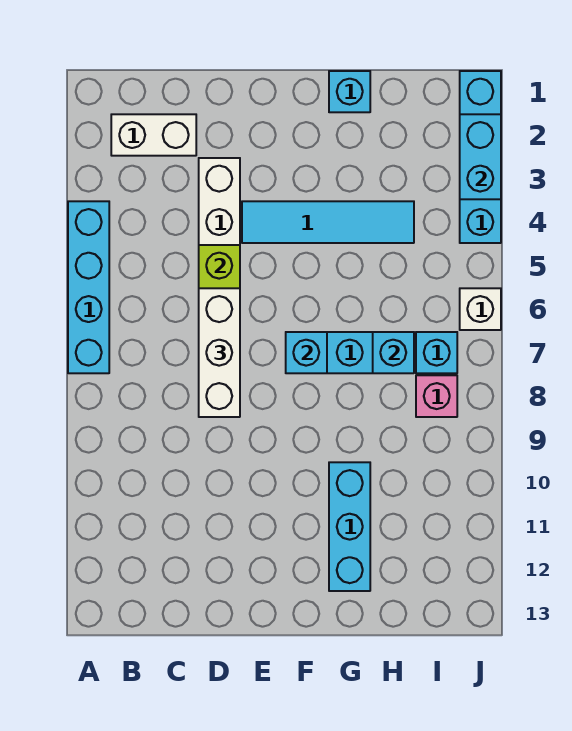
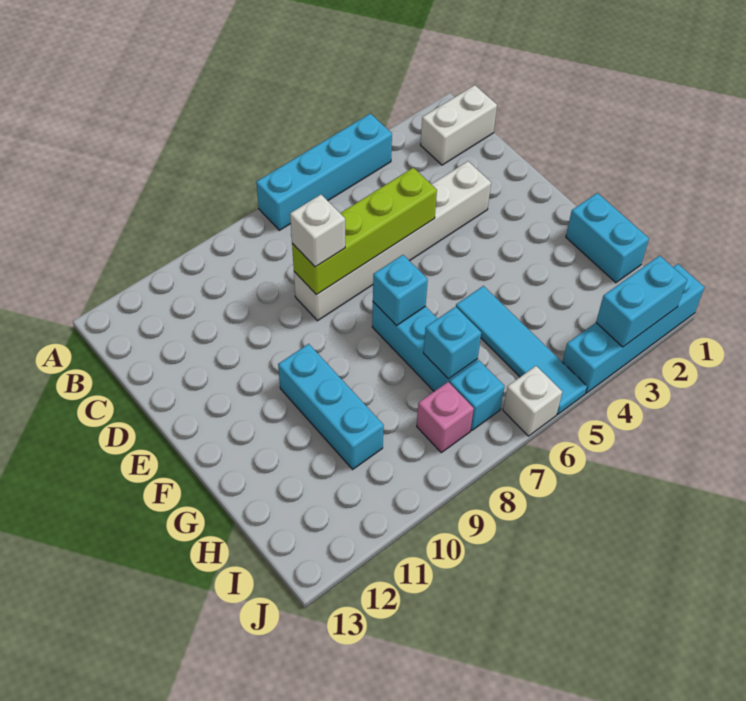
white 1x2 brick [111,114,196,156] -> white 1x2 brick turned to [421,85,497,165]
white 1x3 brick [199,288,240,417] -> white 1x1 brick [290,195,345,267]
cyan 1x4 tile [242,201,414,243] -> cyan 1x4 tile moved to [456,286,587,414]
cyan 1x1 brick [329,71,370,112] -> cyan 1x2 brick [566,193,649,283]
cyan 1x3 brick [329,462,370,591] -> cyan 1x3 brick turned to [278,344,384,469]

